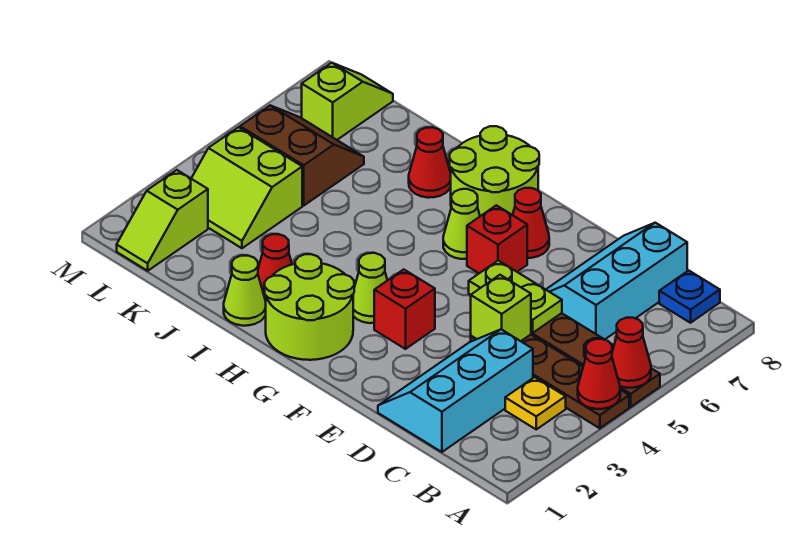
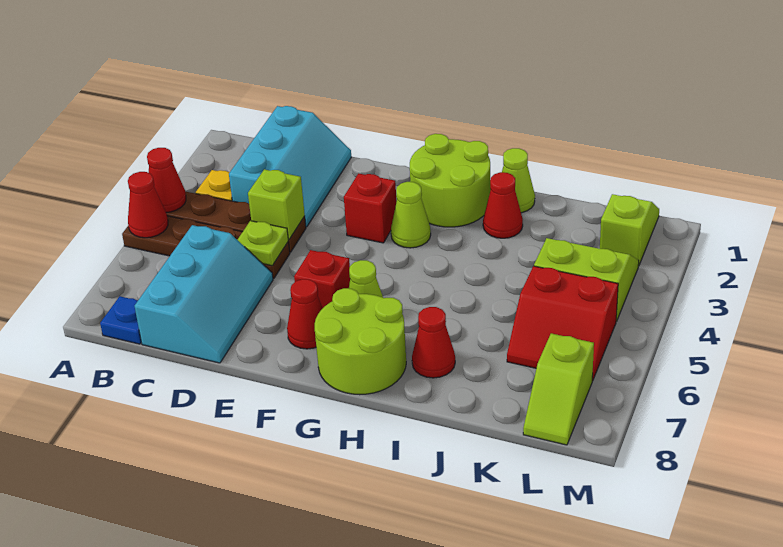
lime 1x2 plate [469,261,562,333] -> lime 1x1 plate [238,221,288,266]
brown 2x2 slope [240,106,364,205] -> red 2x2 slope [507,266,618,381]

